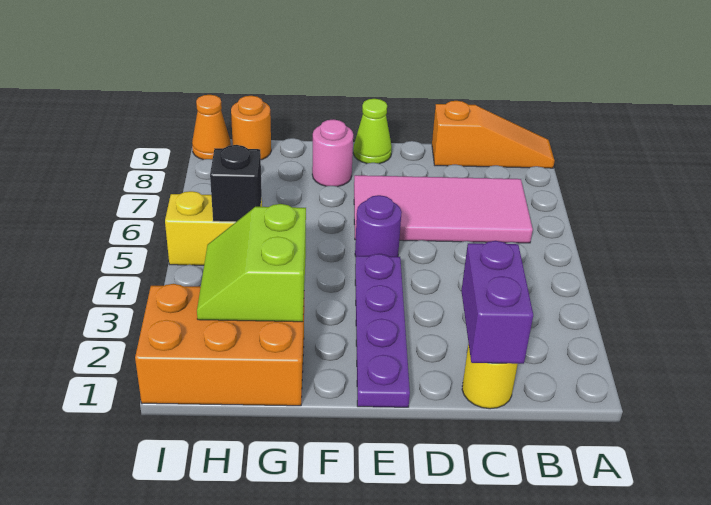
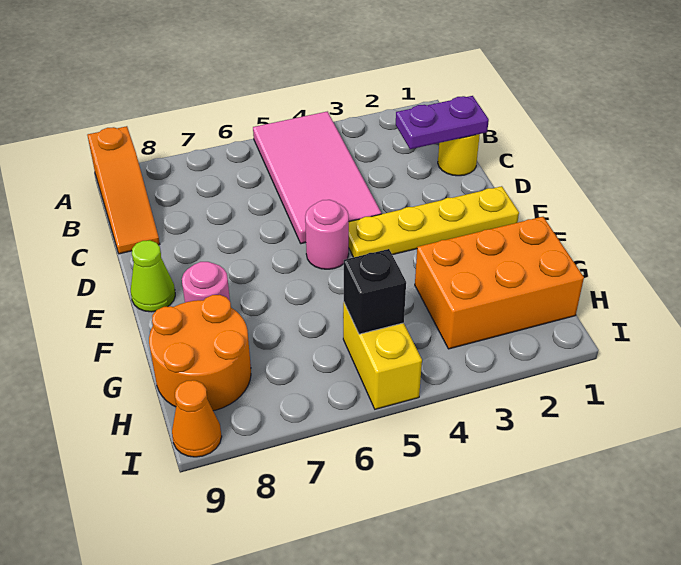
orange 1x3 slope [432,101,554,168] -> orange 1x3 slope turned to [87,126,160,254]
pink 2x4 tile [354,175,533,243] -> pink 2x4 tile moved to [253,111,381,244]
purple 1x2 brick [461,241,533,364] -> purple 1x2 plate [396,96,489,149]
purple 1x4 plate [355,254,410,407] -> yellow 1x4 plate [349,186,519,257]
purple 1x1 round brick [355,195,402,257] -> pink 1x1 round brick [305,200,349,269]
orange 2x3 brick [135,284,304,406] -> orange 2x3 brick turned to [415,217,584,349]
lime 2x2 slope [197,204,306,322] -> none
orange 1x1 round brick [231,96,271,160] -> orange 2x2 round brick [149,295,251,411]

